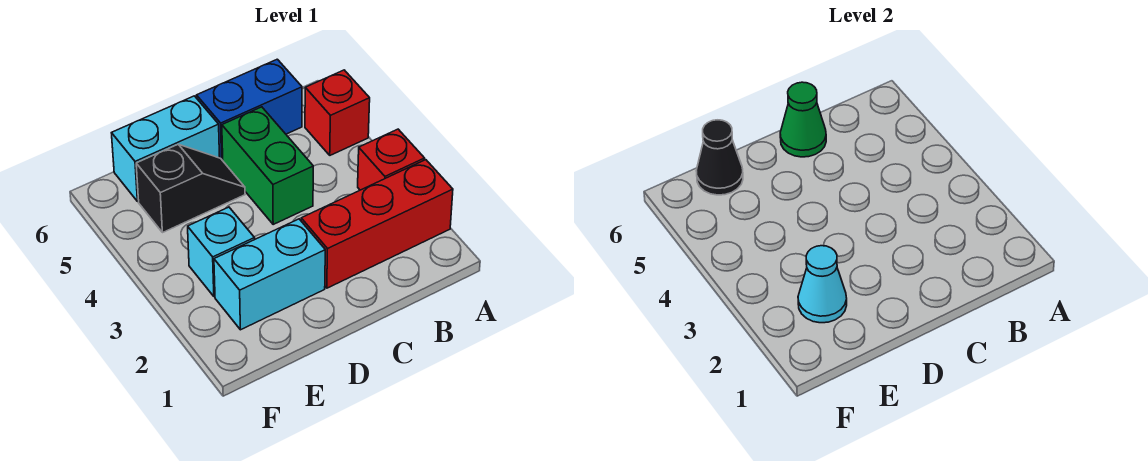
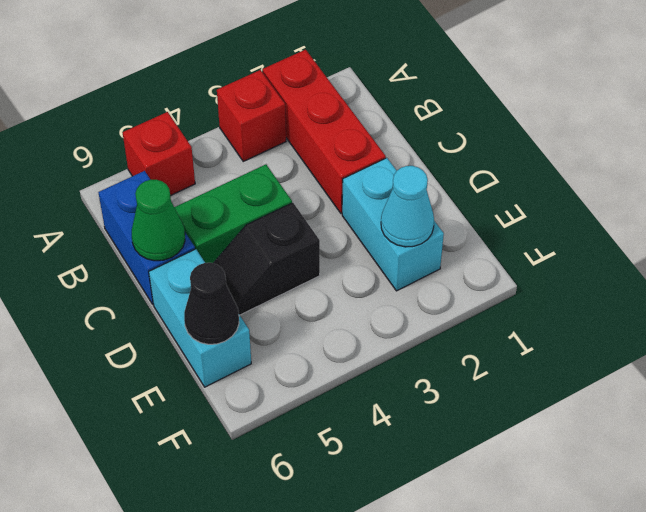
black 1x2 slope [136,144,245,233] -> black 1x2 slope turned to [214,203,320,315]
cyan 1x1 brick [188,207,255,297] -> none

